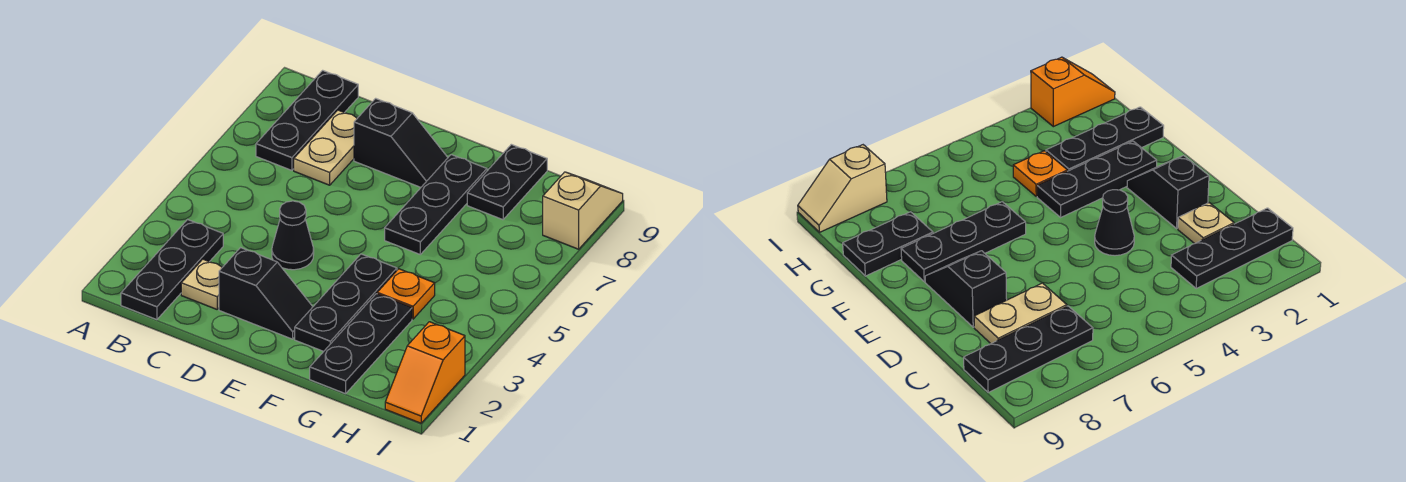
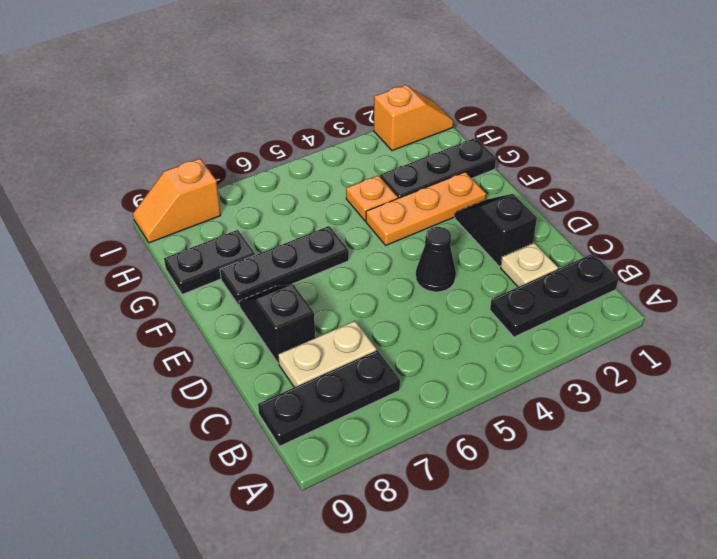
black 1x3 plate [295,254,397,351] -> orange 1x3 plate [366,172,486,245]
tan 1x2 slope [543,172,623,249] -> orange 1x2 slope [133,159,221,243]

